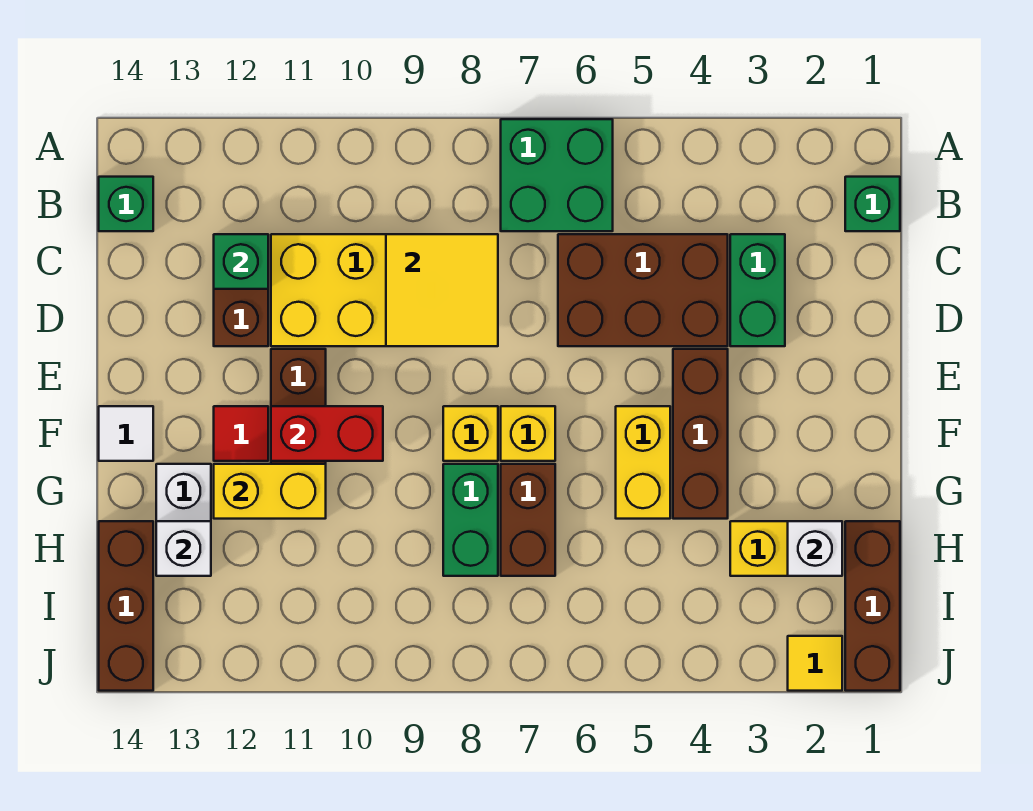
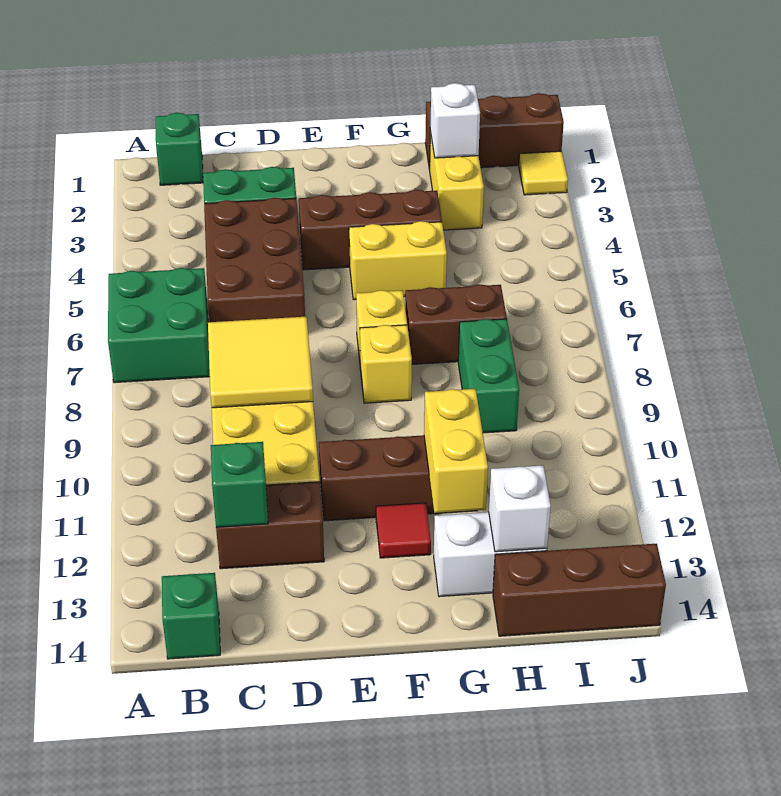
red 1x2 brick [271,406,383,461] -> none
white 1x1 tile [99,406,153,461] -> none
green 1x2 brick [443,464,498,576] -> green 1x2 brick turned to [458,319,519,433]

